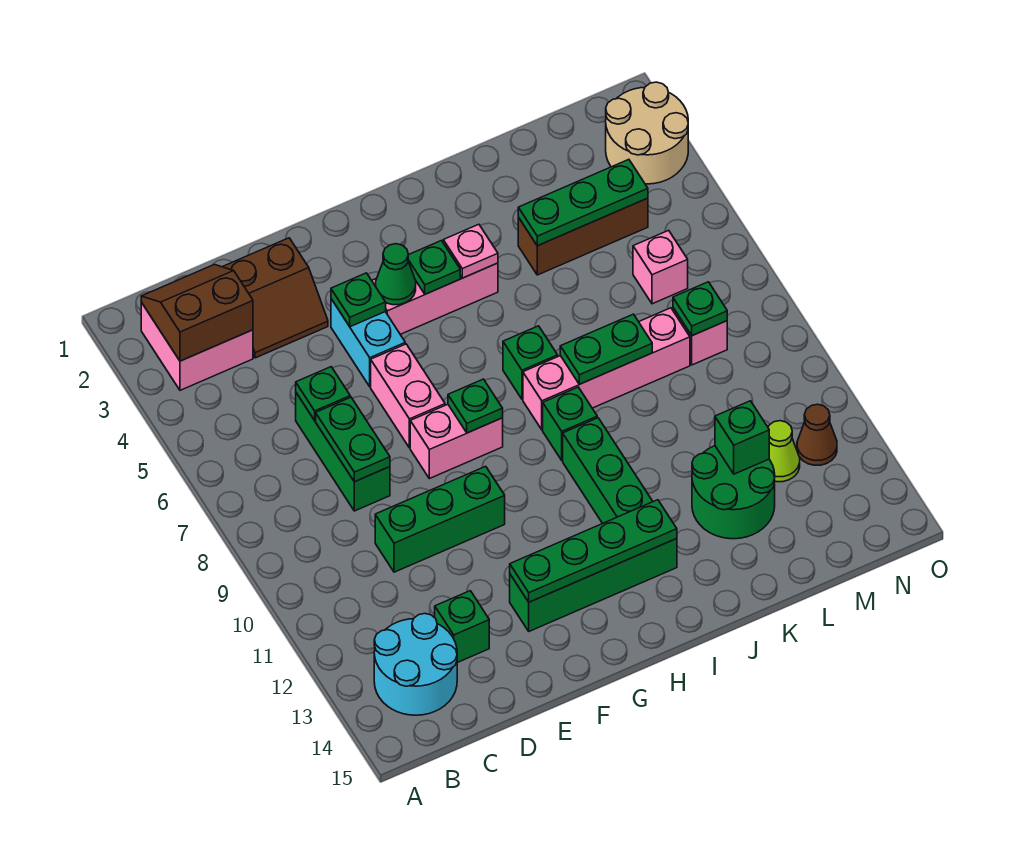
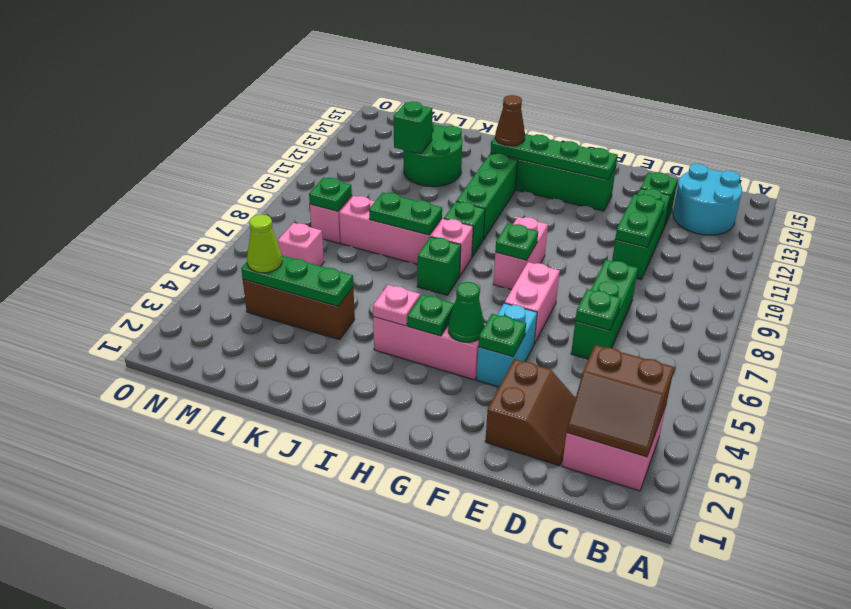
brown 2x2 slope [223,238,328,358] -> brown 2x2 slope turned to [485,359,575,466]
green 1x2 plate [316,397,390,482] -> green 1x2 plate moved to [615,194,665,247]
green 1x3 brick [375,466,505,572] -> green 1x3 brick turned to [612,189,671,280]
pink 1x2 brick [410,404,503,479] -> pink 1x2 brick turned to [493,217,548,290]
lime 1x1 cone [768,421,800,482] -> lime 1x1 cone moved to [247,215,282,273]
tan 2x2 round brick [606,82,688,184] -> none
brown 1x1 cone [797,404,837,465] -> brown 1x1 cone moved to [495,95,525,146]

